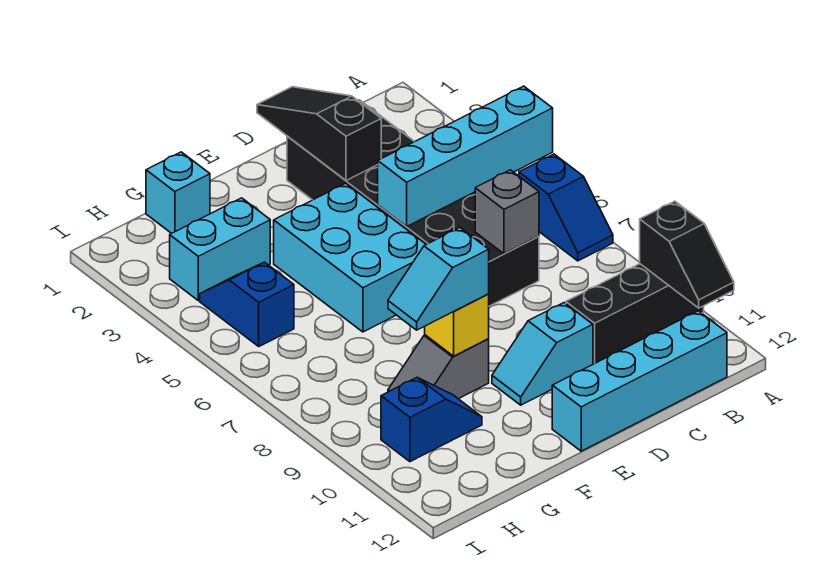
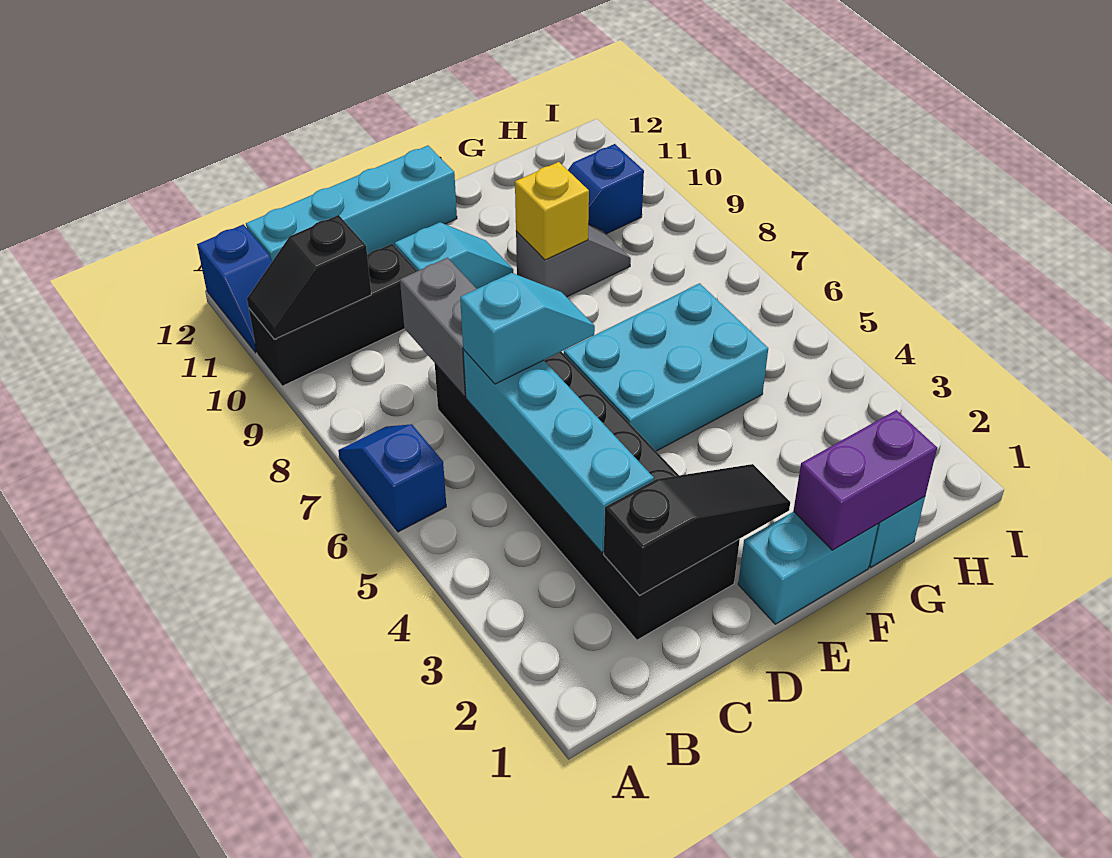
cyan 1x4 brick [378,86,553,226] -> cyan 1x4 brick turned to [463,350,654,552]
black 1x2 slope [640,201,734,308] -> black 1x2 slope turned to [247,215,371,339]
grey 1x1 brick [475,170,539,254] -> grey 1x2 brick [400,258,477,396]
black 1x3 slope [257,87,381,181] -> black 1x3 slope turned to [604,464,790,595]
cyan 2x3 brick [274,183,426,332] -> cyan 2x3 brick turned to [564,283,768,451]
none -> purple 1x2 brick [793,410,937,550]
cyan 1x2 slope [388,228,489,330] -> cyan 1x2 slope moved to [460,273,595,384]
cyan 1x2 brick [170,198,270,301] -> cyan 1x2 brick moved to [738,512,878,624]
blue 1x2 slope [200,262,294,346] -> blue 1x2 slope moved to [197,224,272,353]

